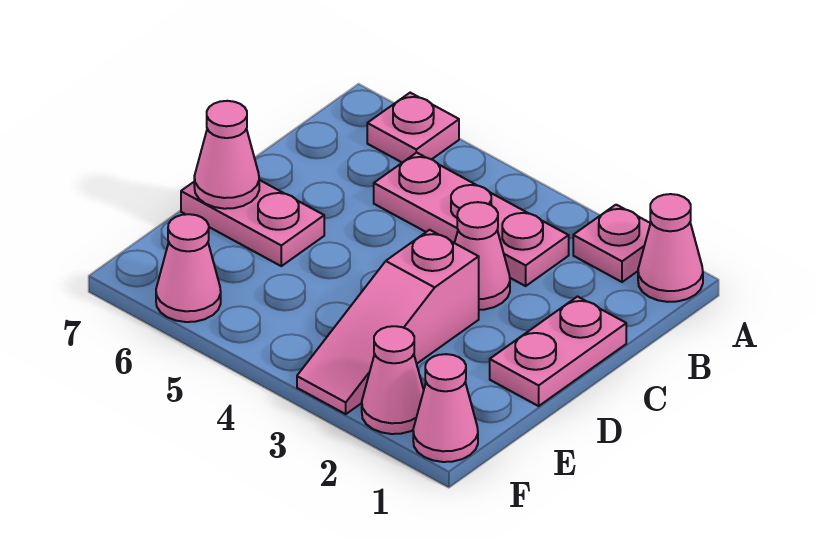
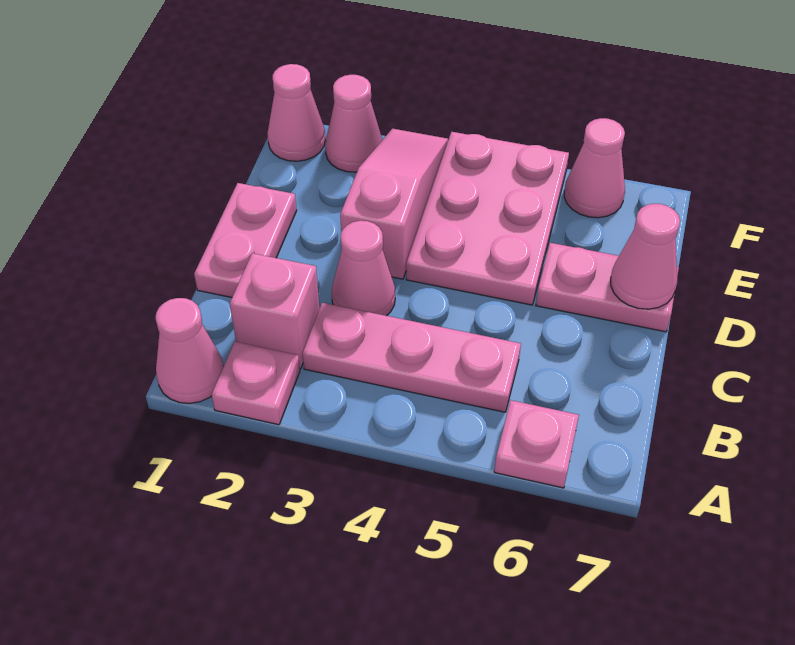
none -> pink 1x1 brick [230,253,319,369]
none -> pink 2x3 plate [406,132,569,305]

